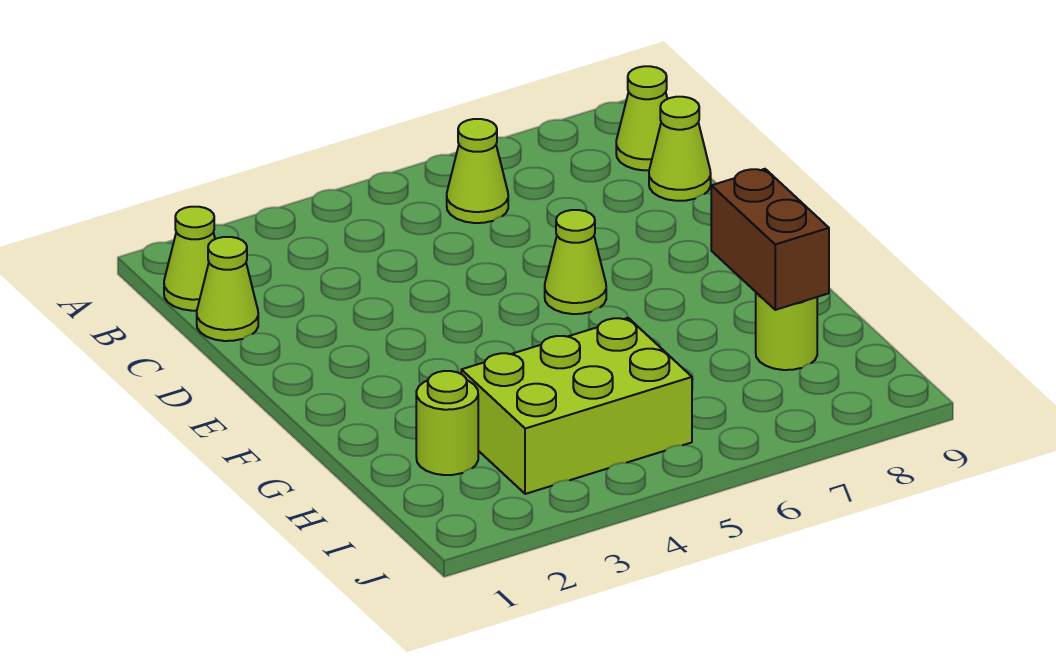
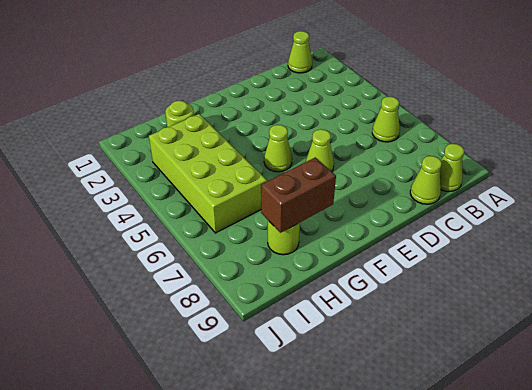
lime 1x1 cone [197,237,258,341] -> lime 1x1 cone moved to [264,125,292,172]
lime 2x3 brick [461,318,692,494] -> lime 2x4 brick [149,114,267,233]

